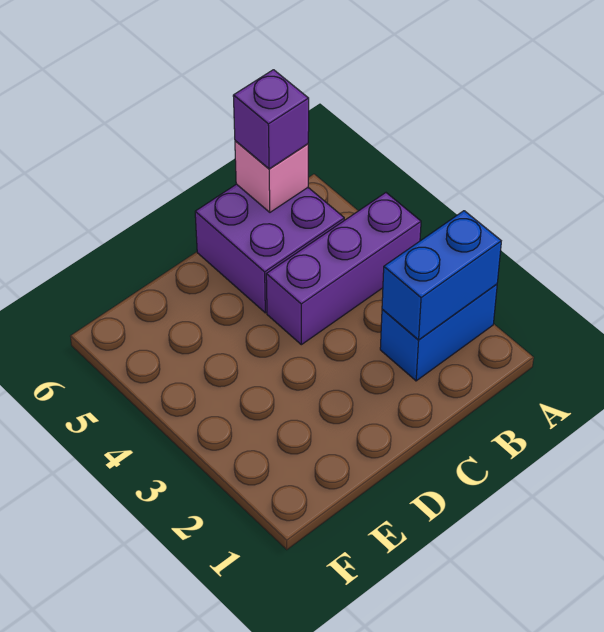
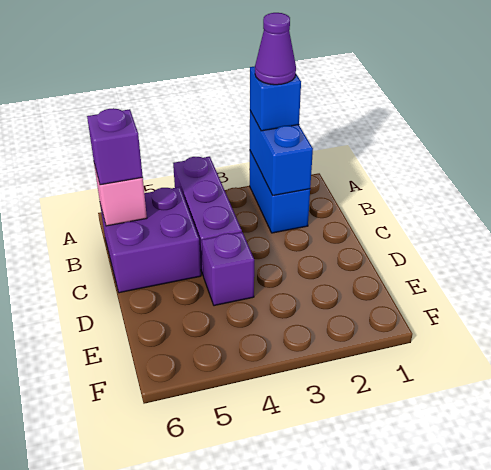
none -> blue 1x1 brick [250,66,301,131]
none -> purple 1x1 cone [255,13,296,85]
none -> purple 1x1 brick [202,232,254,306]

